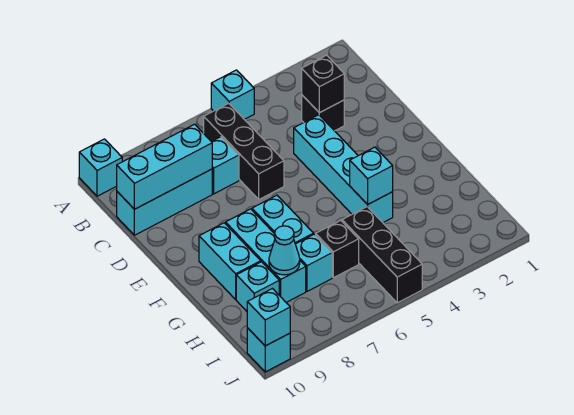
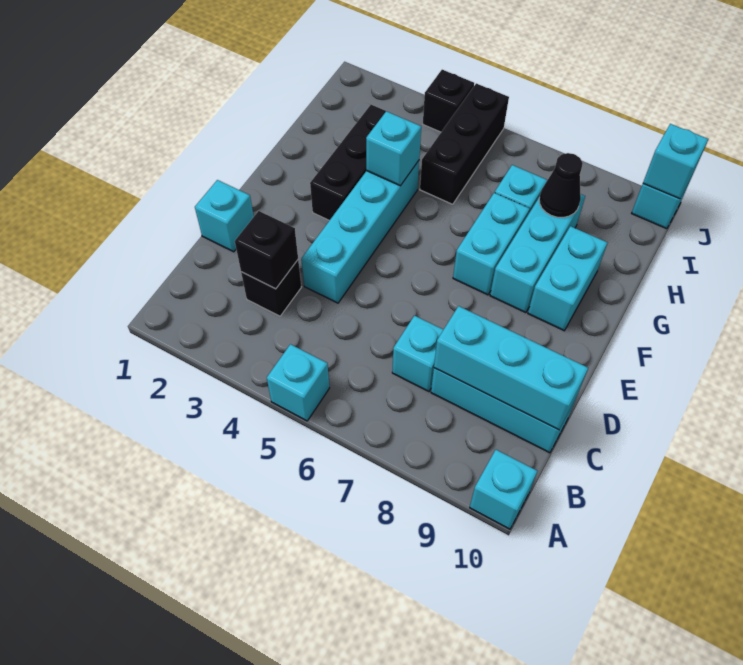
black 1x3 brick [204,103,284,199] -> black 1x3 brick moved to [310,105,402,220]
black 1x1 brick [316,220,359,278] -> black 1x1 brick moved to [423,70,474,132]
cyan 1x1 cone [269,226,300,275] -> black 1x1 cone [539,153,583,217]
cyan 1x1 brick [236,262,279,311] -> cyan 1x1 brick moved to [195,180,254,252]

